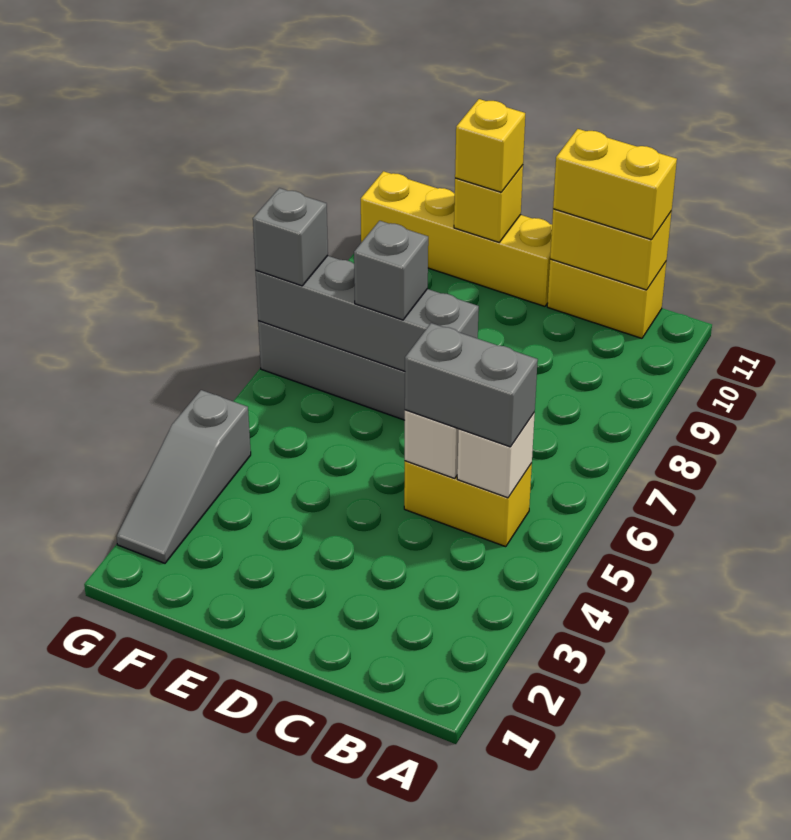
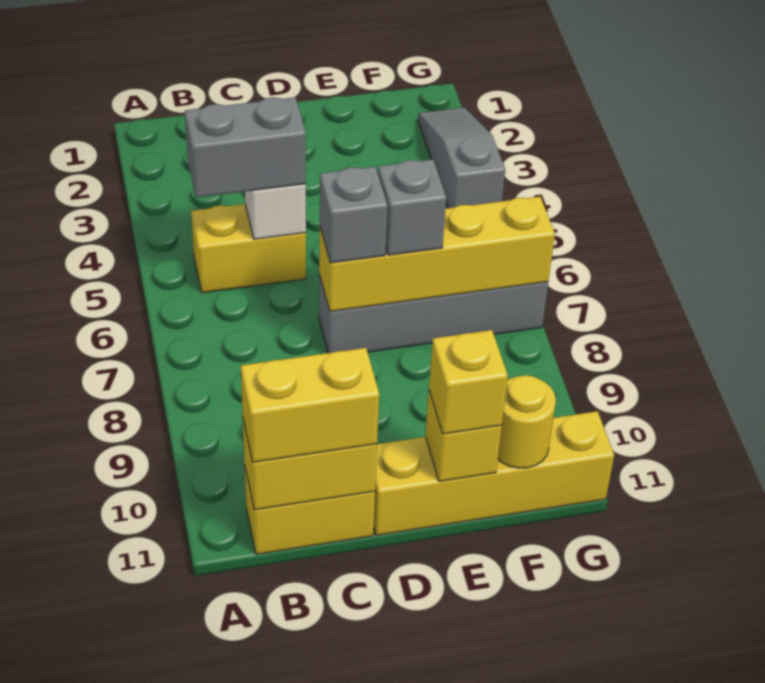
white 1x1 brick [457,412,535,498] -> none
grey 1x4 brick [256,256,479,371] -> yellow 1x4 brick [319,197,555,311]
none -> yellow 1x1 round brick [498,375,556,468]
grey 1x1 brick [253,188,328,286] -> grey 1x1 brick moved to [320,167,388,263]

